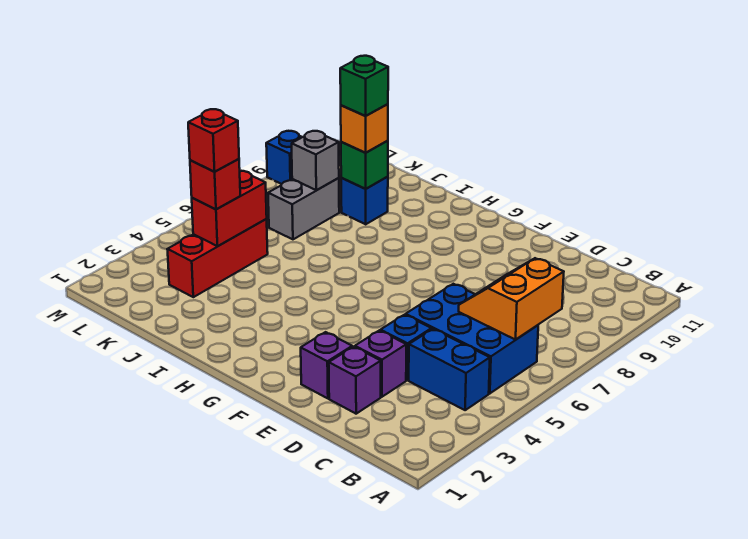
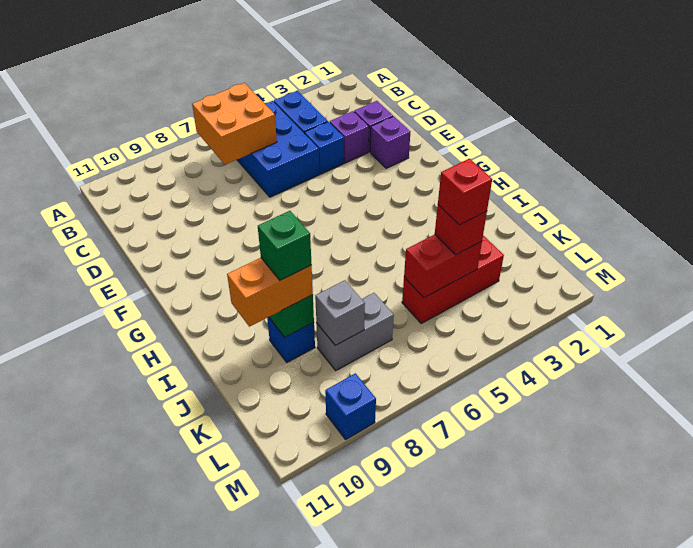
orange 2x2 slope [459,258,564,340] -> orange 2x2 brick [192,83,277,165]
orange 1x1 brick [341,104,388,153] -> orange 1x2 brick [227,258,313,327]

